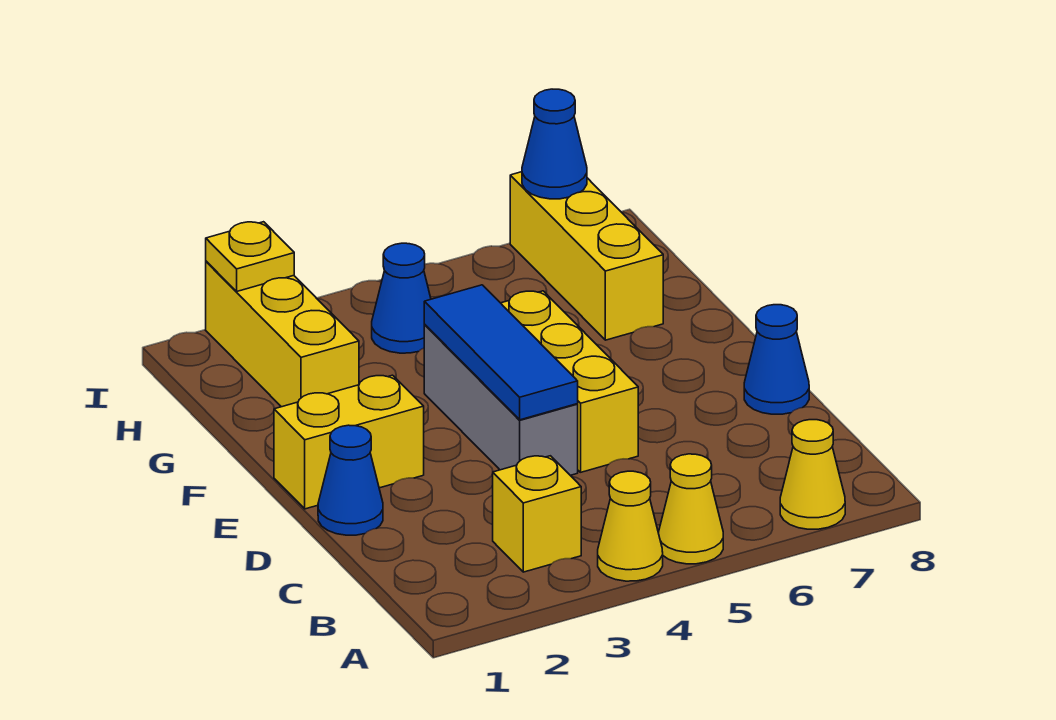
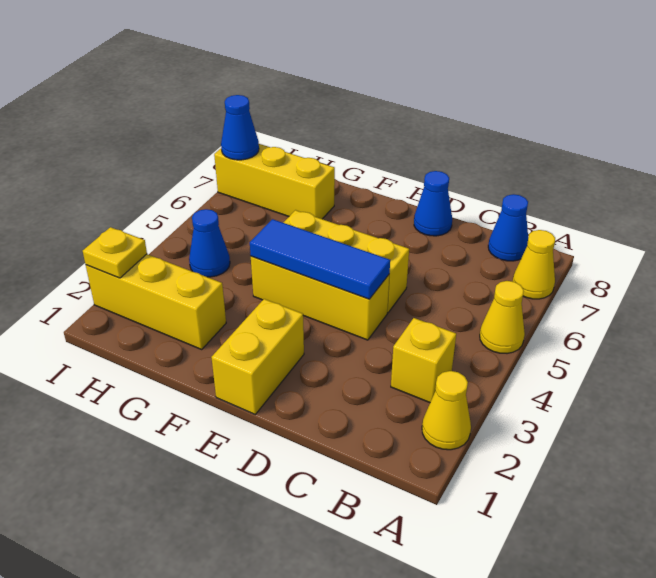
yellow 1x1 cone [598,471,663,581] -> yellow 1x1 cone moved to [422,371,471,450]
blue 1x1 cone [318,425,383,535] -> blue 1x1 cone moved to [488,194,528,261]
grey 1x3 brick [424,325,578,475] -> yellow 1x3 brick [251,256,389,340]

